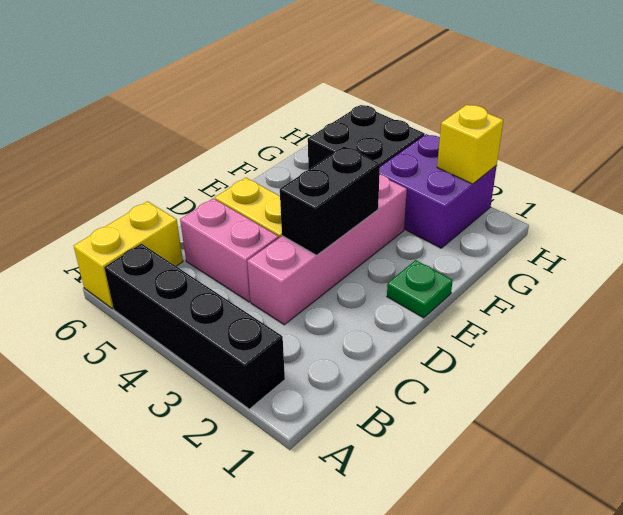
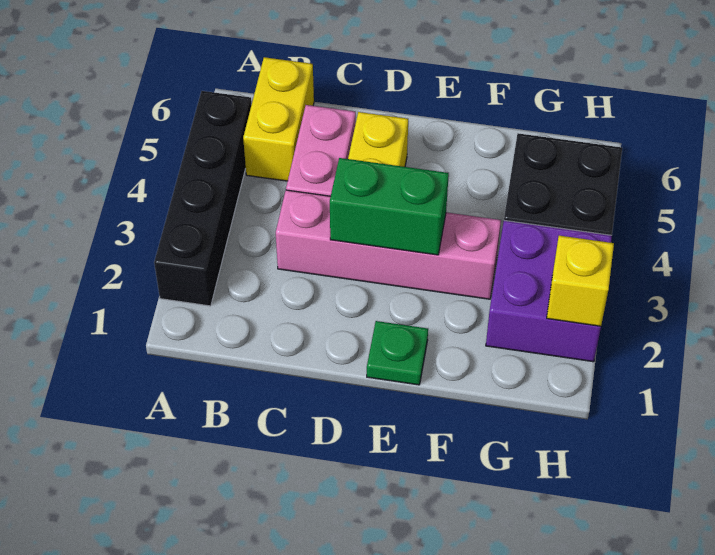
yellow 1x2 brick [74,201,183,309] -> yellow 1x2 brick turned to [243,57,314,181]
black 1x2 brick [280,146,380,255] -> green 1x2 brick [330,158,449,255]

